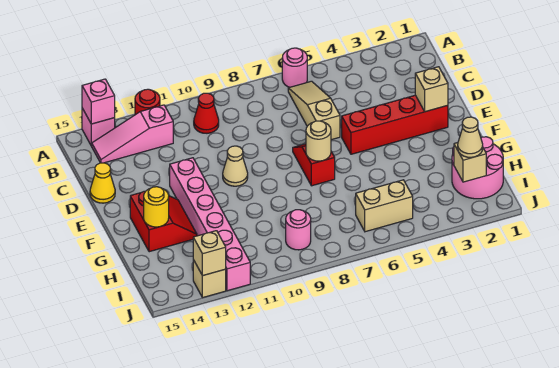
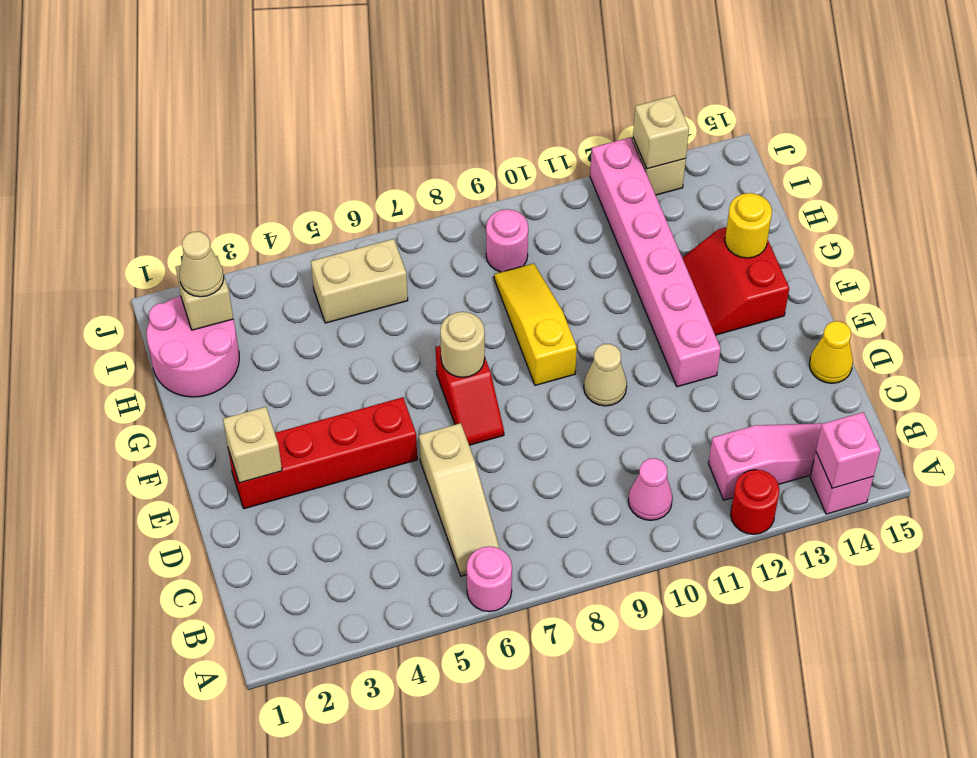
red 1x1 cone [194,93,219,133] -> pink 1x1 cone [628,458,673,520]
none -> yellow 1x3 slope [494,263,577,385]

